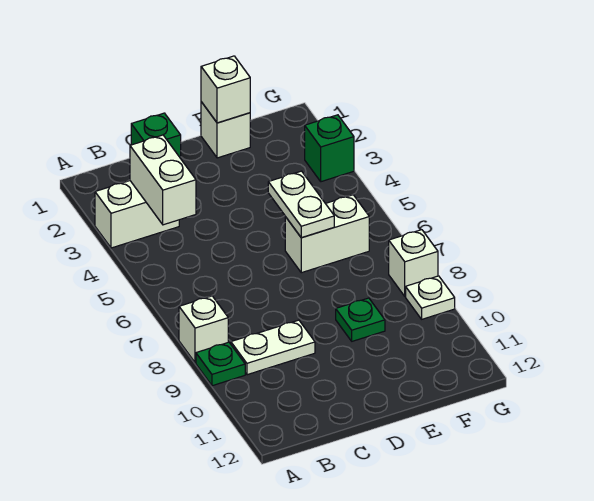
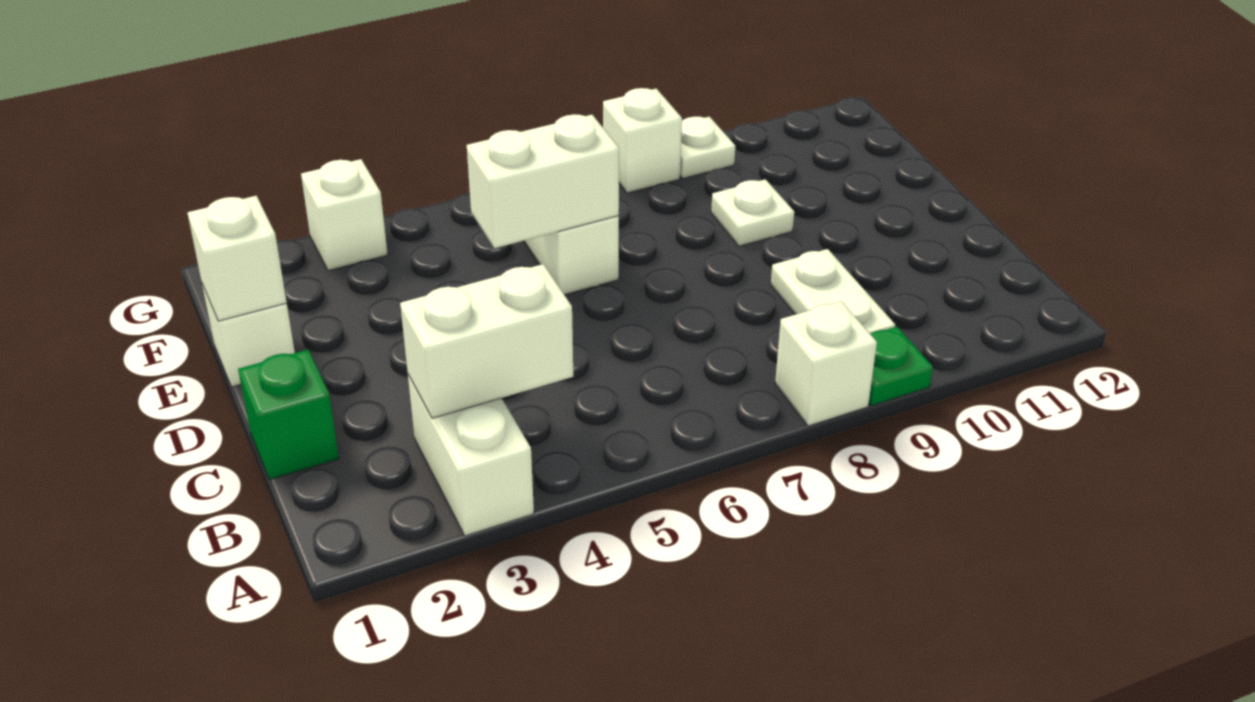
white 1x2 plate [268,171,334,238] -> white 1x2 brick [467,114,619,248]
green 1x1 plate [336,298,385,341] -> white 1x1 plate [711,179,794,246]
green 1x1 brick [305,115,354,182] -> white 1x1 brick [301,159,388,271]

